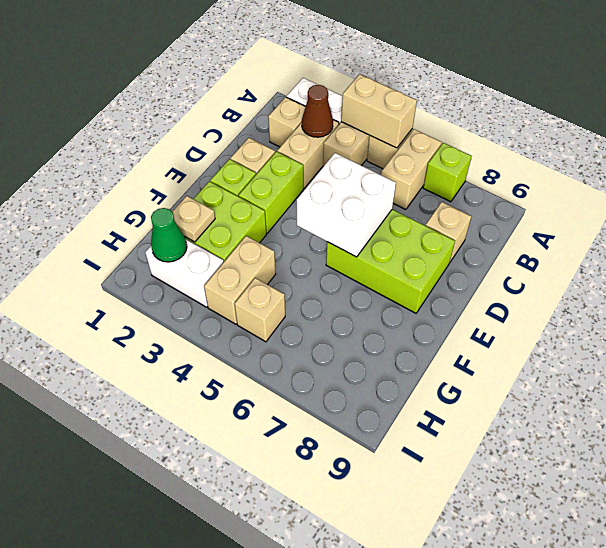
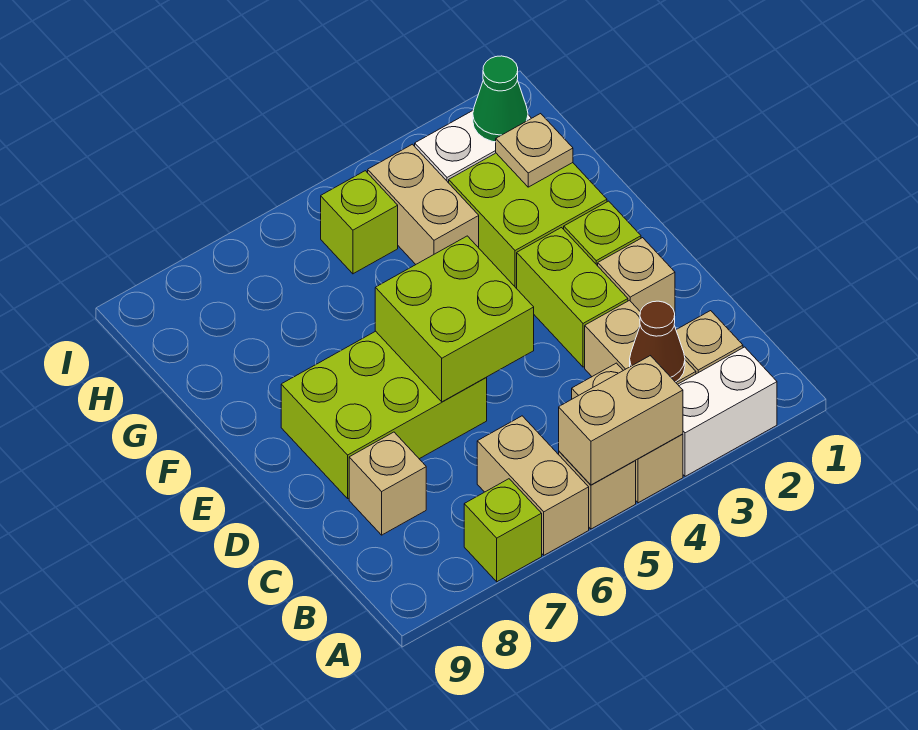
white 2x2 brick [297,153,396,257] -> lime 2x2 brick [375,236,534,402]
tan 1x1 brick [235,278,285,342] -> lime 1x1 brick [321,171,398,274]

